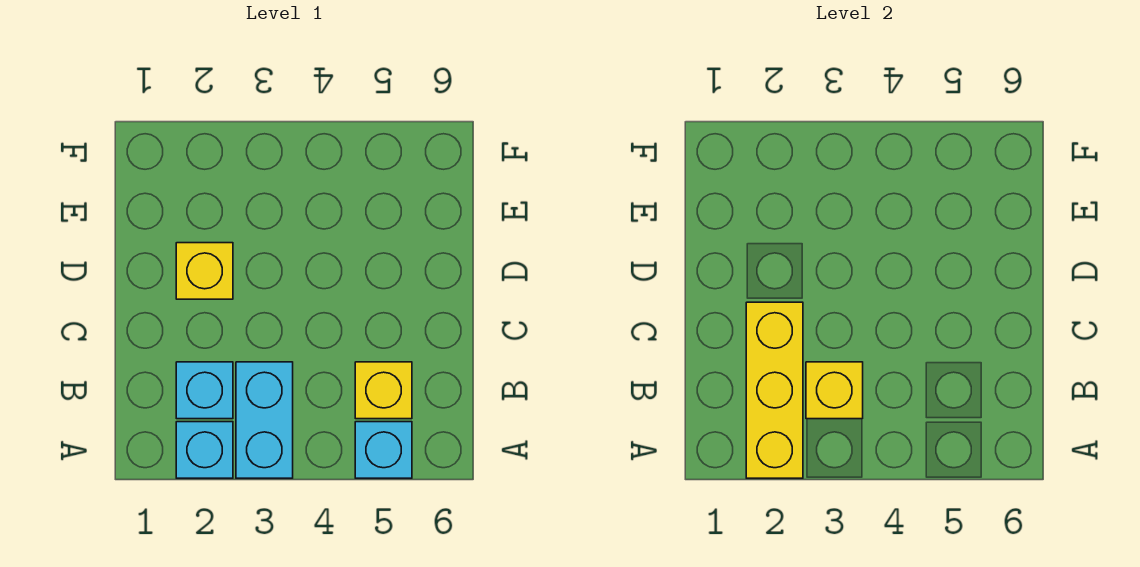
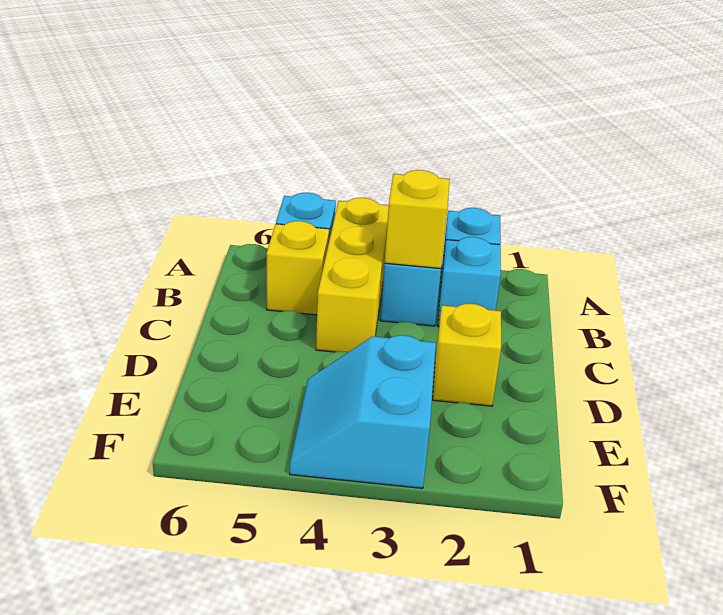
yellow 1x3 brick [746,302,803,478] -> yellow 1x3 brick moved to [316,198,389,352]
none -> cyan 2x2 slope [290,335,436,488]

